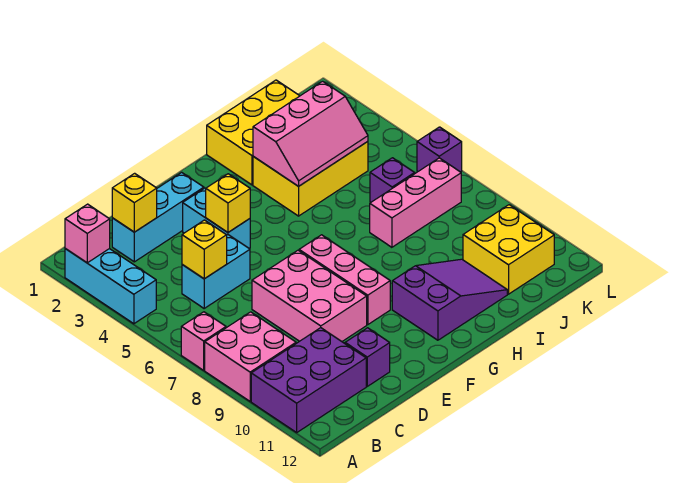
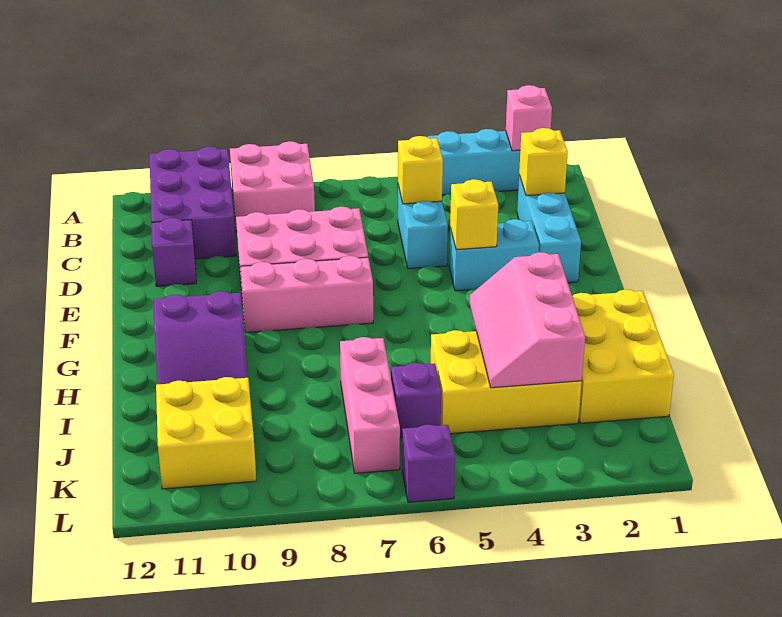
pink 1x1 brick [181,312,226,370] -> none
yellow 2x3 brick [253,142,368,216] -> yellow 2x3 brick turned to [431,330,582,434]

